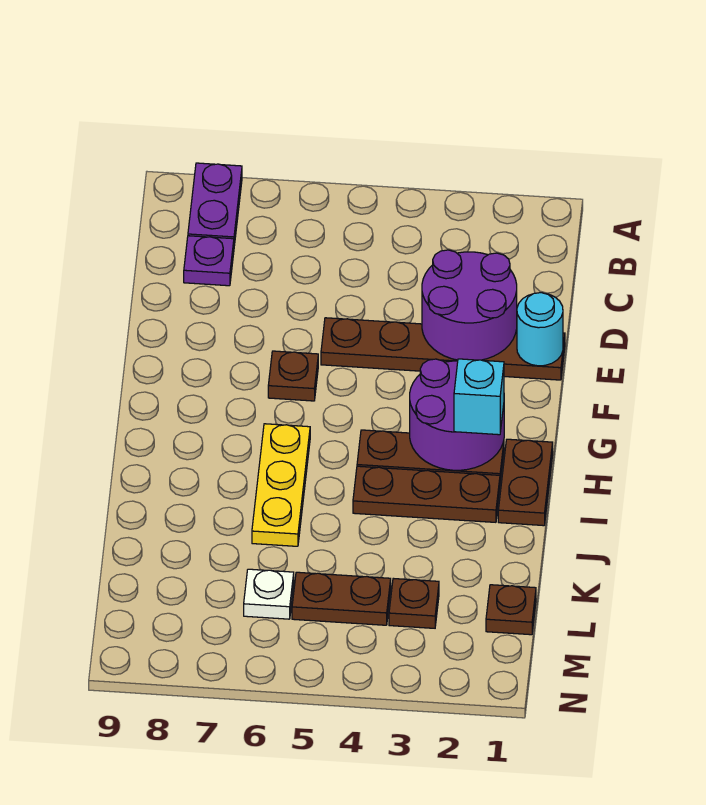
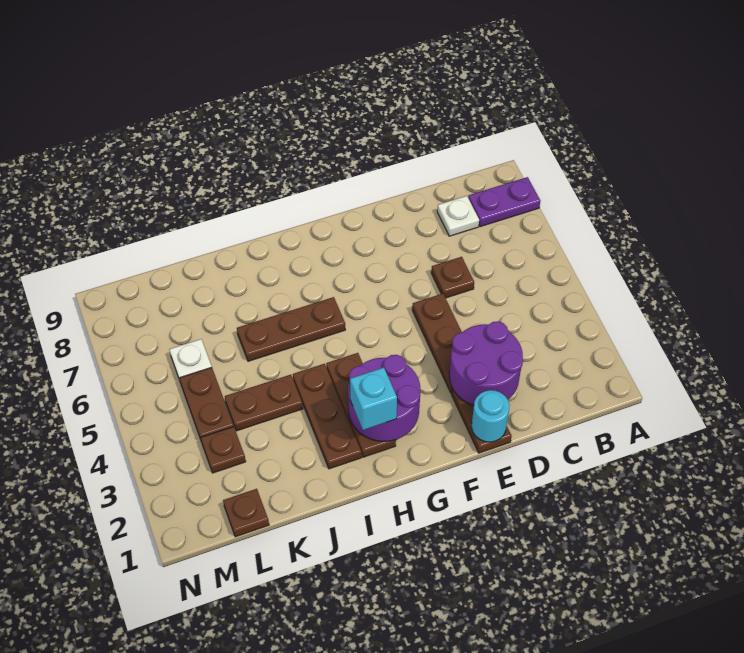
purple 1x1 plate [184,236,234,286] -> white 1x1 plate [437,196,479,236]
brown 1x1 plate [268,351,318,401] -> brown 1x1 plate moved to [431,257,474,298]
brown 1x2 plate [498,439,553,526] -> brown 1x2 plate moved to [225,375,303,431]
yellow 1x3 plate [252,424,310,546] -> brown 1x3 plate [237,297,345,361]

